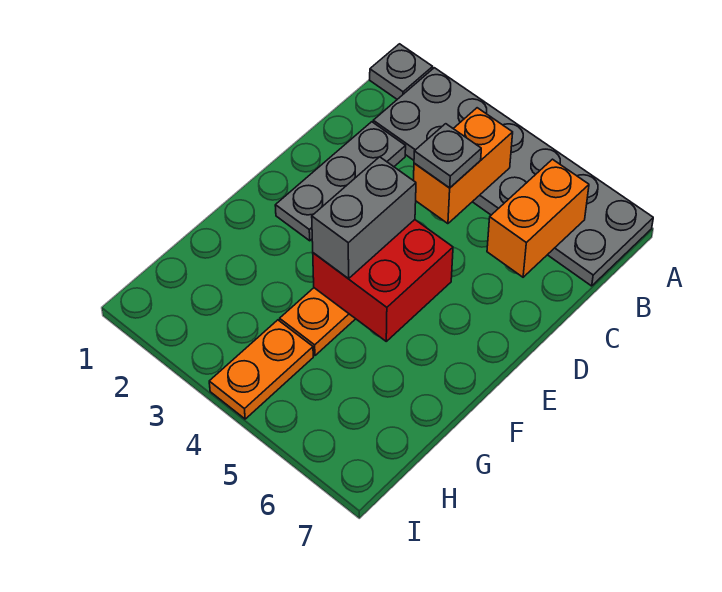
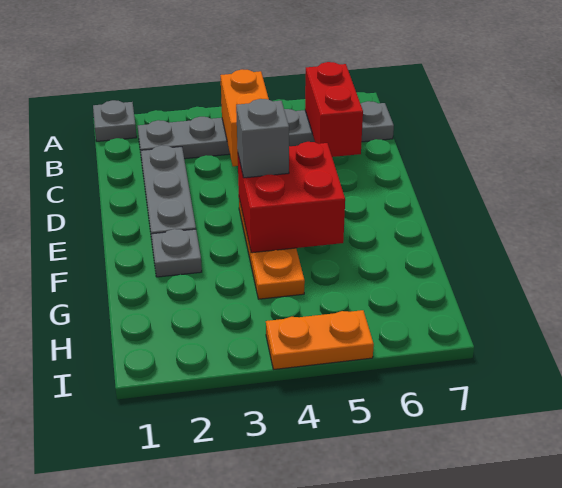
grey 2x6 plate [373,68,653,286] -> grey 1x6 plate [138,101,394,159]
orange 1x2 brick [487,159,589,277] -> red 1x2 brick [305,62,363,157]
grey 1x1 plate [414,124,481,188] -> grey 1x1 plate moved to [151,229,202,277]
grey 1x2 brick [312,157,416,278] -> grey 1x1 brick [236,99,289,178]
orange 1x2 plate [209,320,313,419] -> orange 1x2 plate turned to [266,310,374,369]

